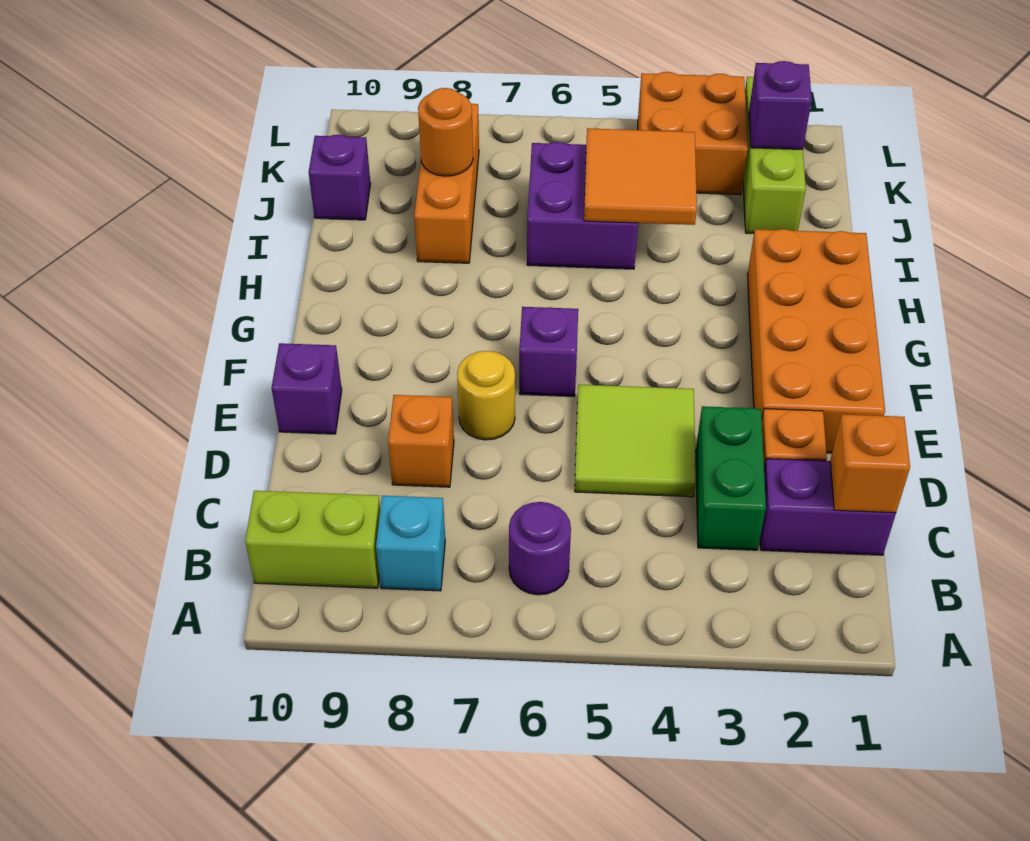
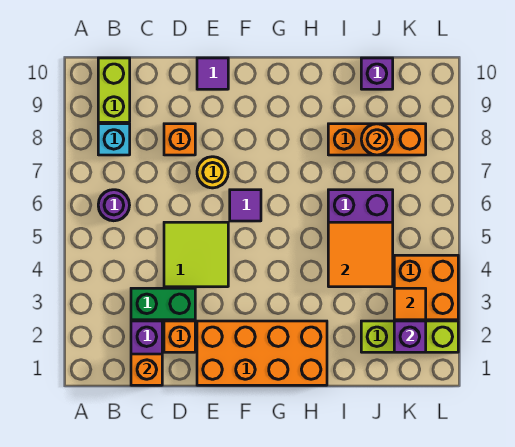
purple 1x1 brick [272,343,342,434] -> purple 1x1 tile [197,58,228,89]
purple 1x1 brick [519,307,578,396] -> purple 1x1 tile [230,190,261,221]
none -> orange 1x1 tile [394,288,426,320]

